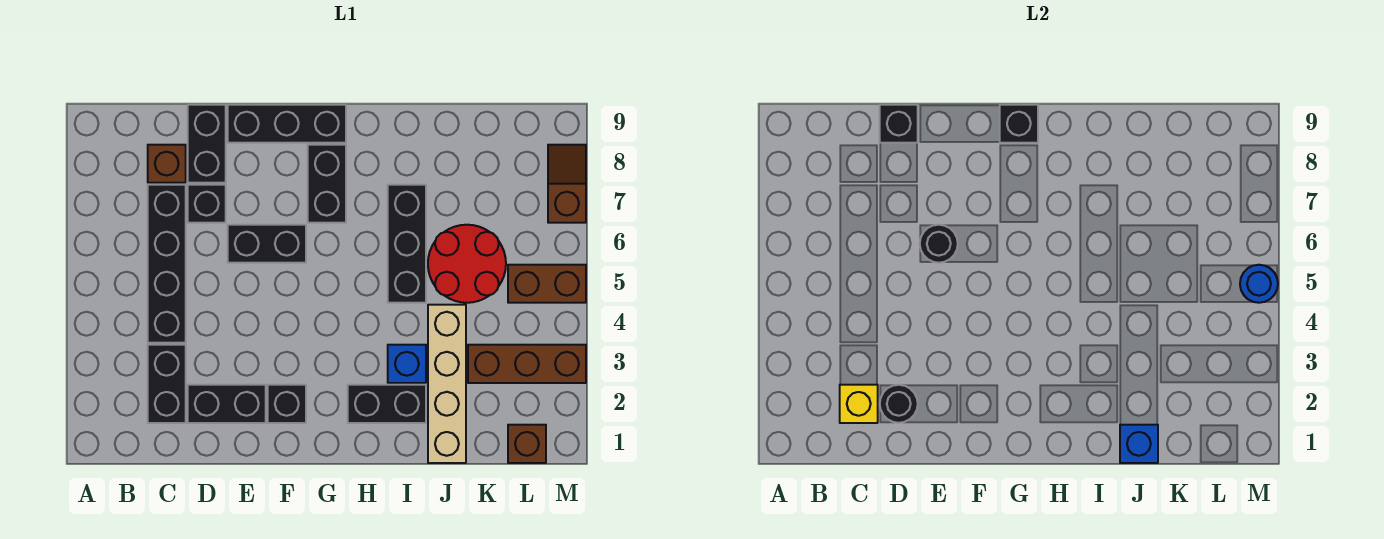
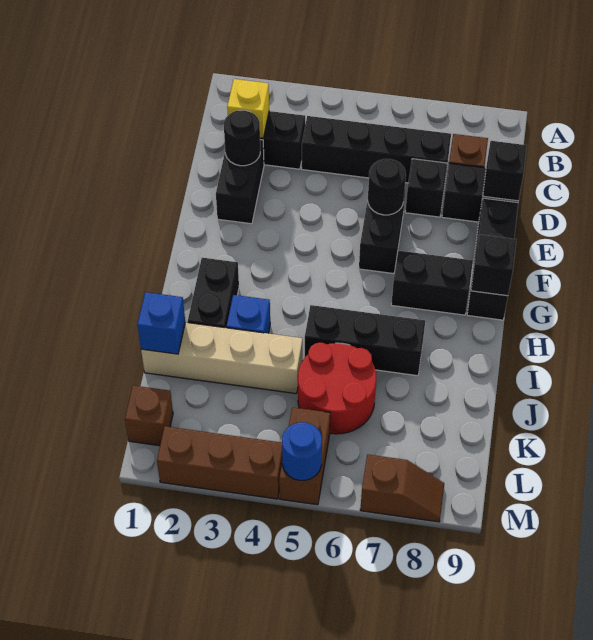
black 1x1 brick [268,385,306,423] -> none
brown 1x3 brick [468,345,586,383] -> brown 1x3 brick turned to [157,426,282,499]

